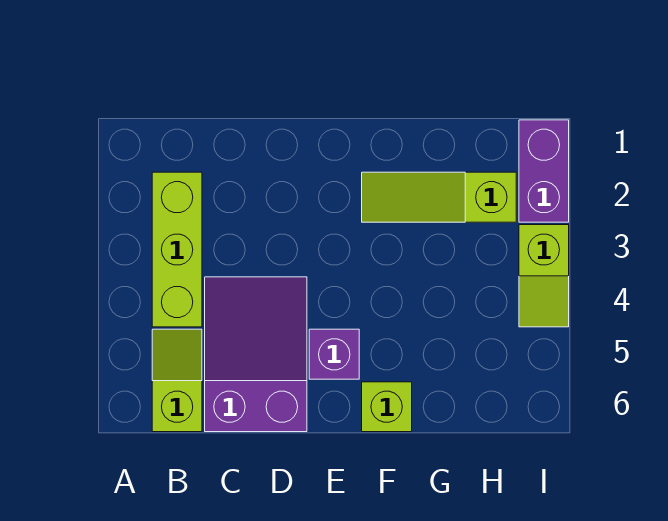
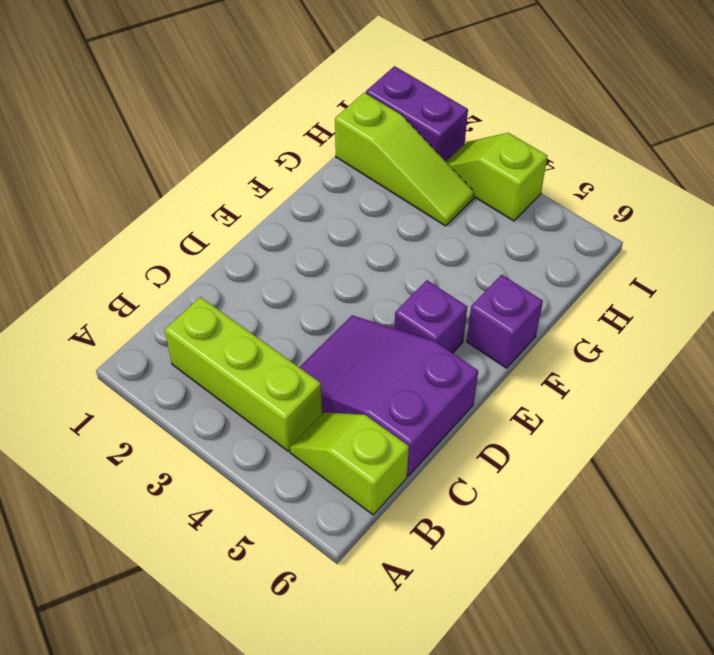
lime 1x3 slope [362,172,516,222] -> lime 1x3 slope turned to [335,93,474,226]
lime 1x1 brick [362,382,412,432] -> purple 1x1 brick [467,275,543,368]
lime 1x2 slope [519,225,569,327] -> lime 1x2 slope turned to [446,133,547,221]

